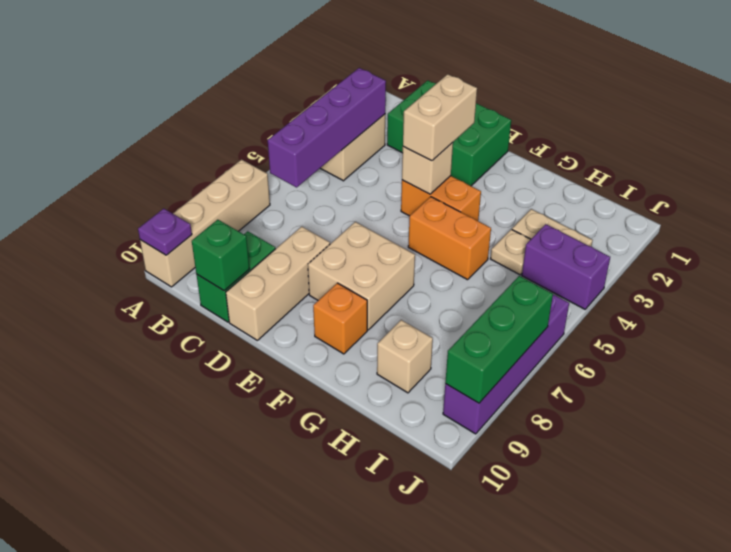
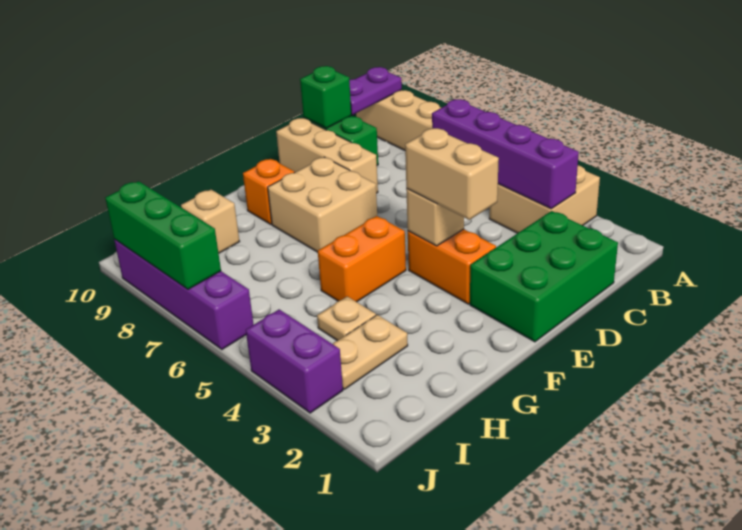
purple 1x1 plate [138,209,192,255] -> purple 1x2 plate [349,67,402,115]
orange 1x2 brick [401,176,481,221] -> orange 1x2 brick turned to [408,229,496,304]
purple 1x2 brick [522,224,610,309] -> purple 1x2 brick turned to [246,309,343,413]

